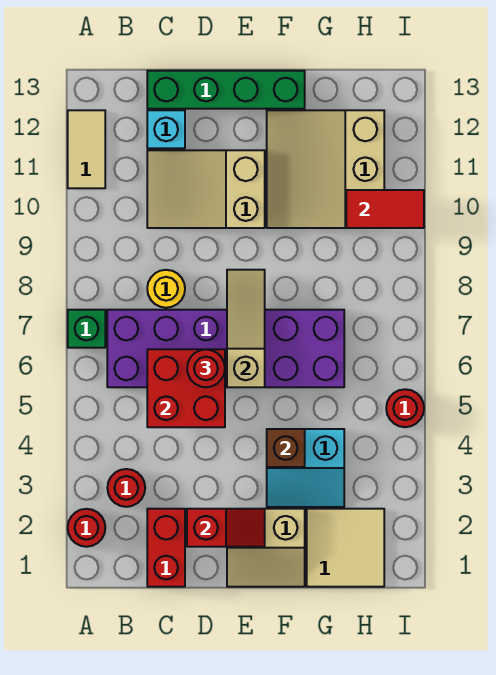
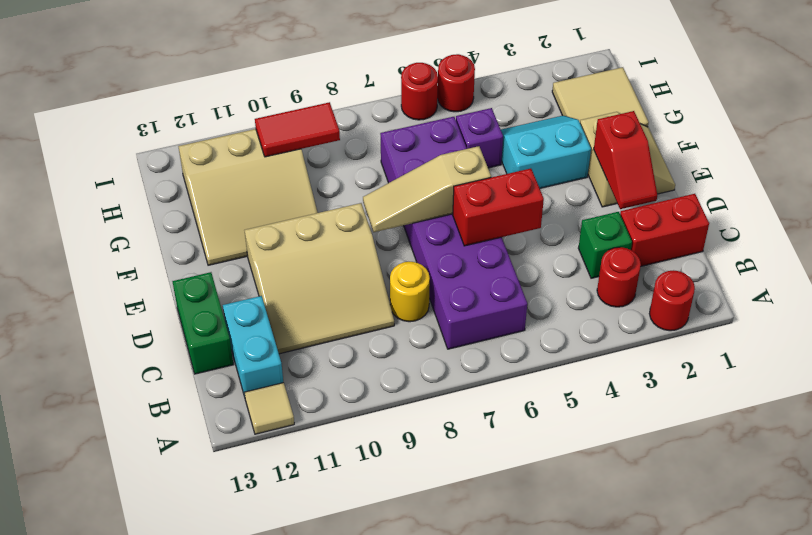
green 1x1 brick [68,310,105,348] -> green 1x1 brick moved to [578,212,632,278]
tan 1x2 tile [68,110,105,188] -> tan 1x1 tile [244,383,294,434]
red 2x2 brick [147,349,225,427] -> red 1x2 brick [453,168,544,246]
tan 2x3 slope [147,150,265,228] -> tan 3x3 slope [244,203,394,354]
cyan 1x1 brick [147,110,185,148] -> cyan 1x2 brick [223,296,283,397]
green 1x4 brick [147,71,305,109] -> green 1x2 brick [172,272,233,374]
red 1x2 slope [187,509,265,547] -> red 1x2 slope turned to [594,111,657,209]
red 1x1 round brick [187,349,225,387] -> red 1x1 round brick moved to [401,63,438,120]
cyan 2x2 slope [267,429,344,507] -> cyan 2x2 slope turned to [501,115,591,188]
brown 1x1 brick [267,429,305,467] -> none
none -> purple 1x1 brick [456,108,503,168]
red 1x2 tile [346,190,424,228] -> red 1x2 tile turned to [255,102,340,157]

